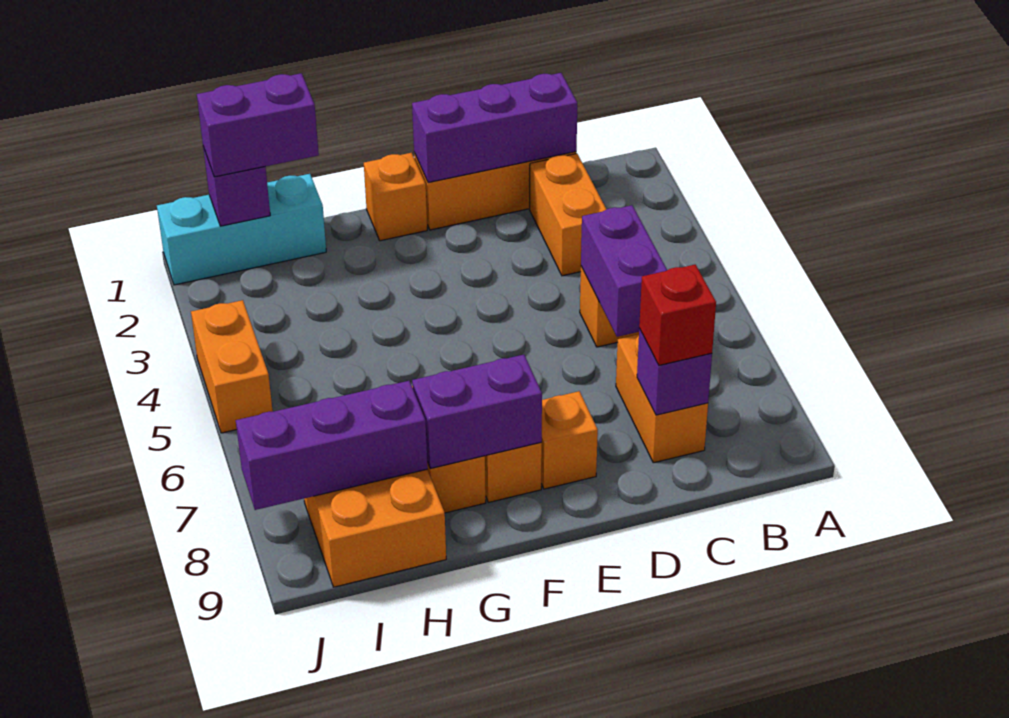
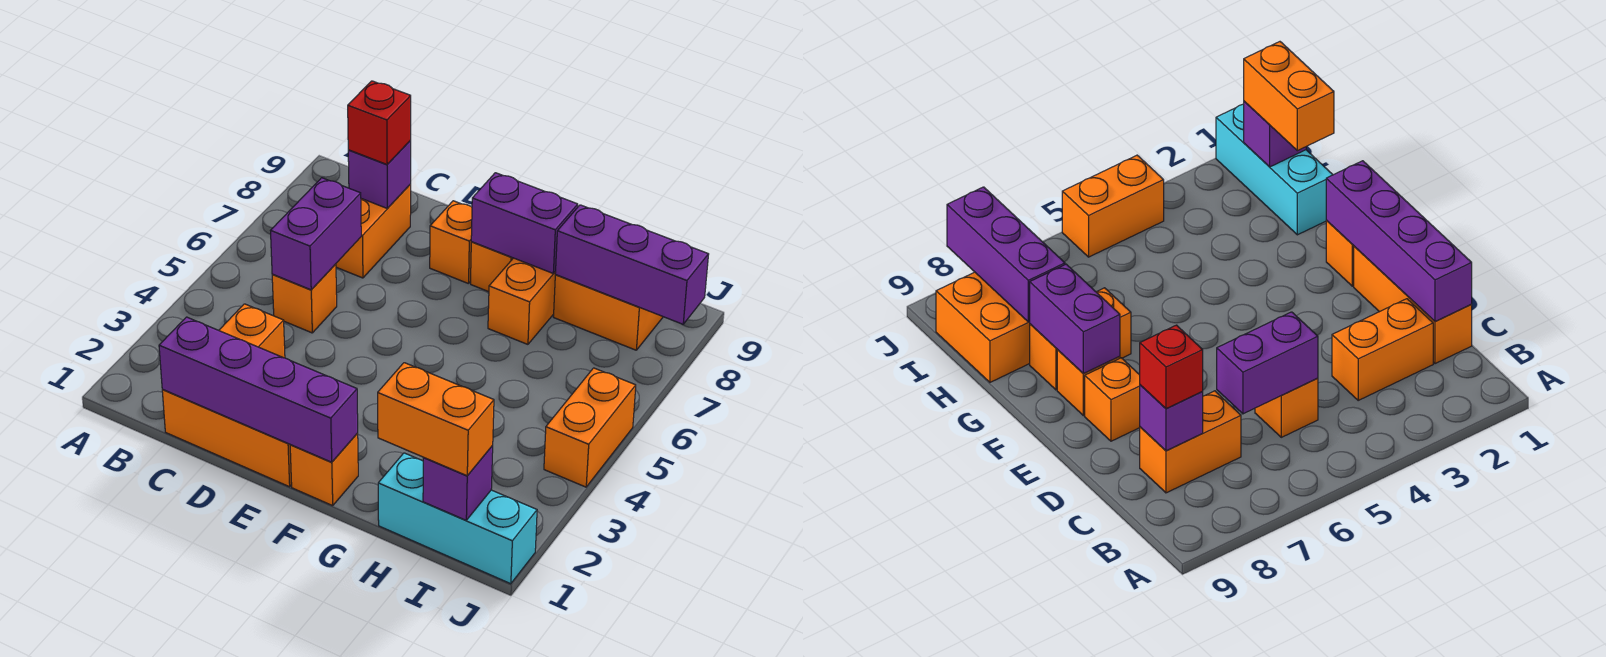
purple 1x3 brick [412,73,577,183] -> purple 1x4 brick [159,317,358,462]
purple 1x2 brick [197,73,319,177] -> orange 1x2 brick [378,363,494,476]

